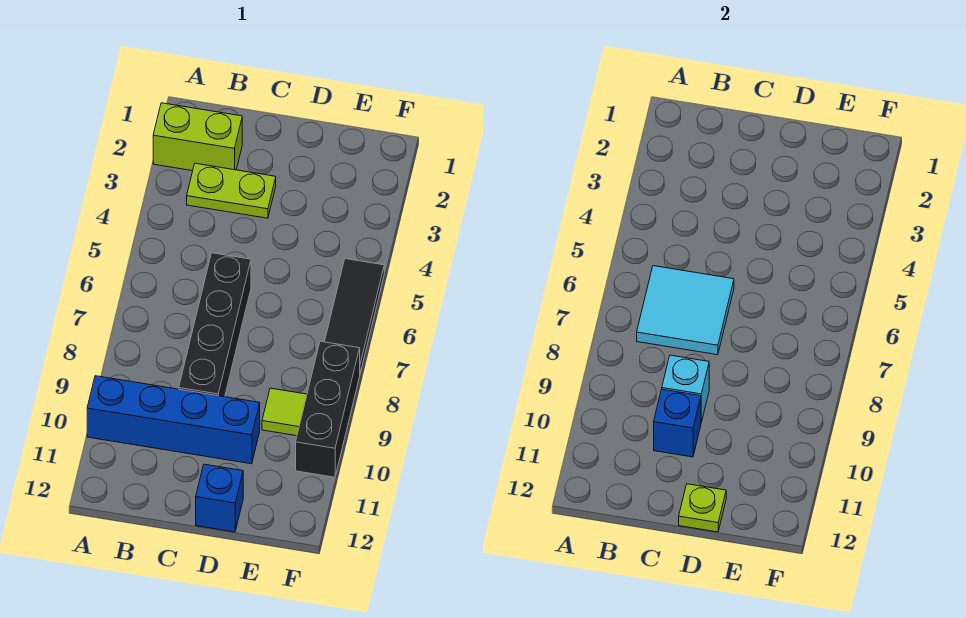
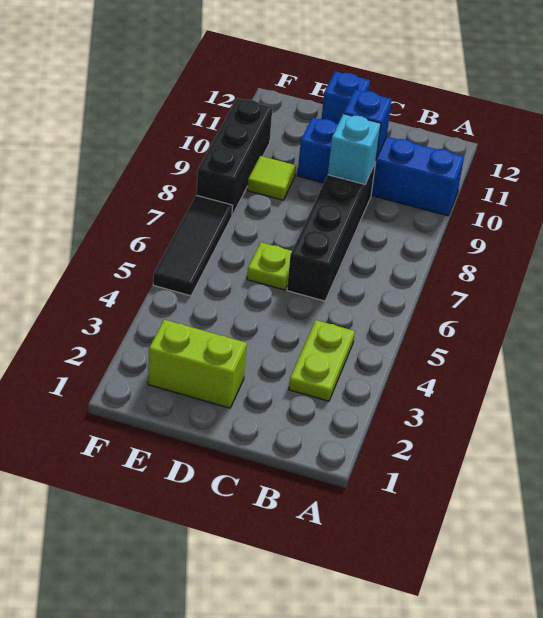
lime 1x2 brick [153,103,242,171] -> lime 1x2 brick moved to [148,320,247,408]
lime 1x2 plate [187,163,276,218] -> lime 1x2 plate turned to [289,320,355,401]
cyan 2x2 tile [637,266,734,355] -> none
lime 1x1 plate [679,484,726,532] -> lime 1x1 plate moved to [247,242,292,290]

